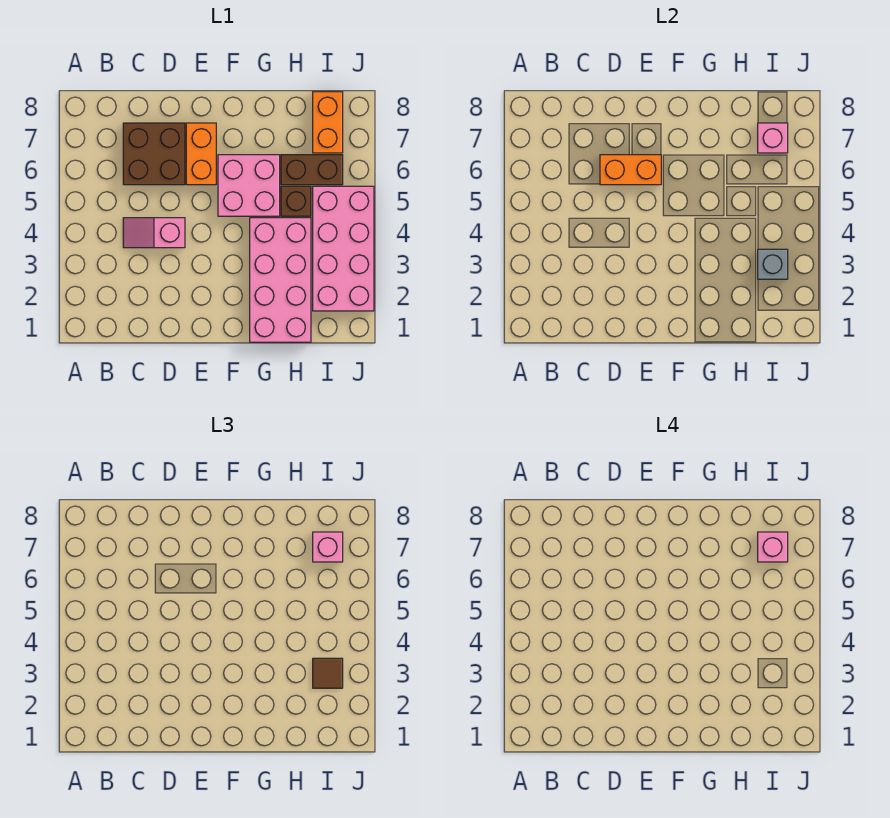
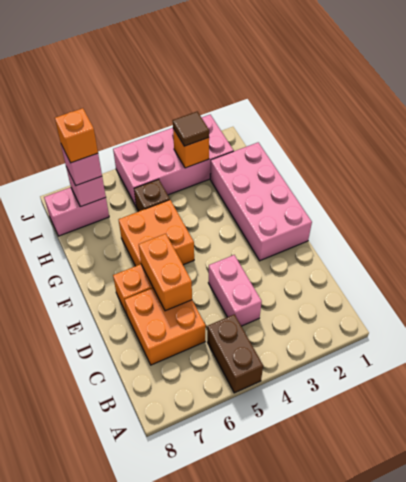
pink 1x2 slope [123,218,185,248] -> pink 1x2 brick [208,255,262,326]
brown 2x2 brick [123,123,185,185] -> orange 2x2 brick [125,288,206,365]
pink 2x2 brick [218,155,280,216] -> orange 2x2 brick [119,200,194,266]
pink 2x4 brick [250,218,311,342] -> pink 2x4 brick turned to [210,142,312,261]
brown 1x2 brick [281,155,343,185] -> brown 1x2 brick moved to [207,314,263,393]
grey 1x1 brick [758,249,788,279] -> orange 1x1 brick [173,128,209,168]
orange 1x2 brick [313,92,343,153] -> pink 1x2 brick [44,187,109,236]
pink 1x1 brick [758,532,788,562] -> orange 1x1 brick [55,108,98,163]

